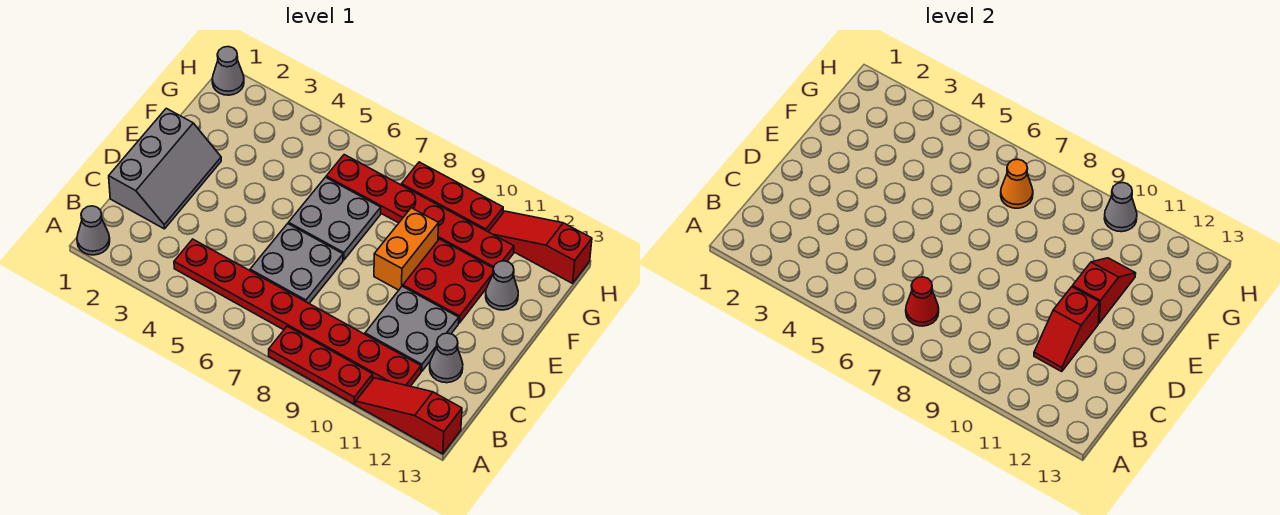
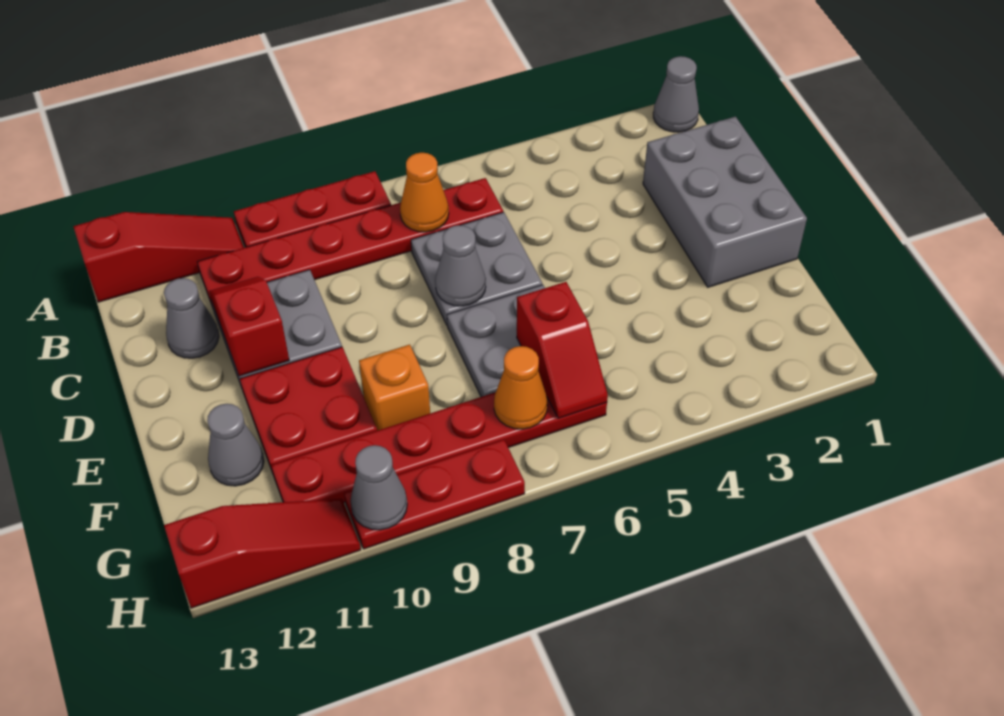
red 1x8 plate [174,239,421,386] -> red 1x6 plate [197,178,503,305]
red 1x1 cone [906,277,939,326] -> orange 1x1 cone [400,153,449,232]
grey 2x3 slope [109,108,221,229] -> grey 2x3 brick [643,117,807,287]
orange 1x2 brick [374,208,439,290] -> orange 1x1 brick [359,345,430,431]
red 1x2 slope [1073,258,1136,323] -> red 1x2 slope moved to [517,282,608,418]
grey 1x1 cone [212,47,244,95] -> grey 1x1 cone moved to [435,225,486,306]

